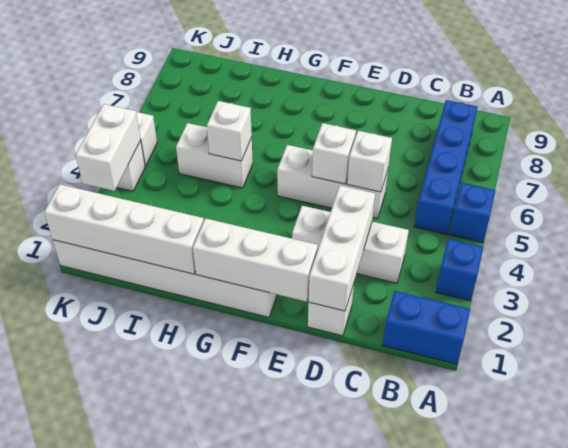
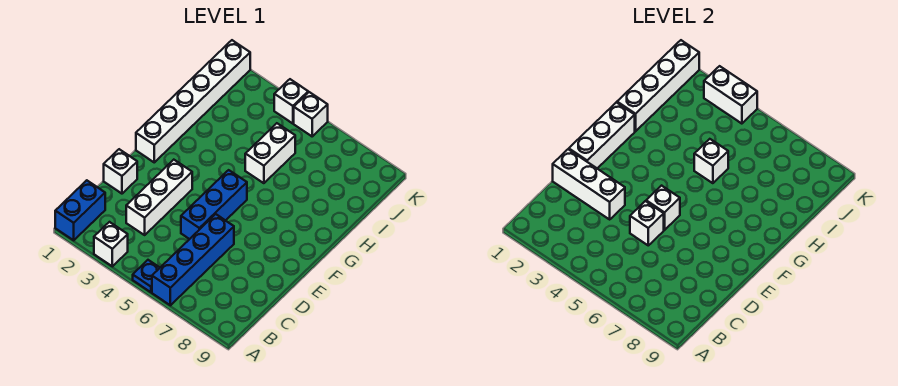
blue 1x1 brick [436,239,483,301] -> white 1x1 brick [94,222,128,266]
blue 1x1 brick [449,183,496,243] -> blue 1x1 plate [133,260,160,292]
blue 1x4 brick [414,100,478,234] -> blue 1x4 brick turned to [152,214,234,305]
white 1x3 brick [277,145,388,219] -> blue 1x3 brick [181,170,247,239]

